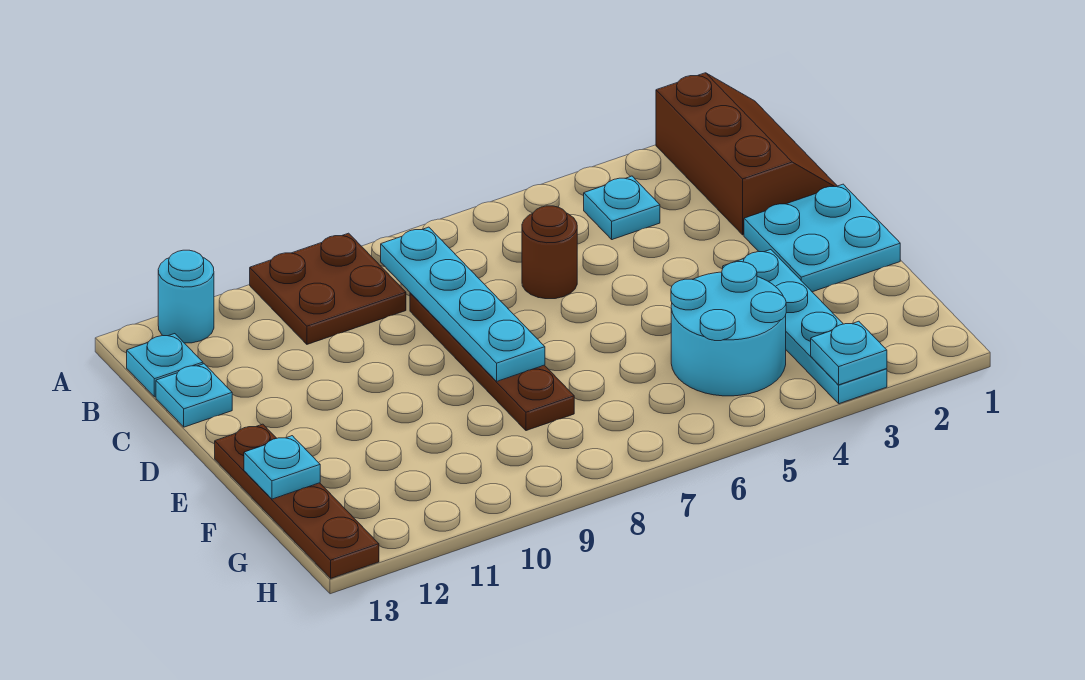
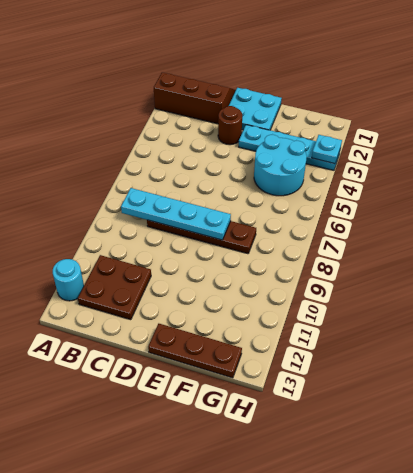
brown 2x2 plate [250,233,406,344] -> brown 2x2 plate moved to [78,255,151,320]
cyan 1x1 plate [584,176,660,240] -> none
cyan 1x1 plate [127,334,203,397] -> none
brown 1x1 round brick [522,206,577,299] -> brown 1x1 round brick moved to [218,106,242,145]
cyan 1x1 plate [156,364,232,427] -> none
brown 1x4 plate [215,424,379,578] -> brown 1x3 plate [148,324,242,378]
cyan 1x1 plate [244,436,320,499] -> none

